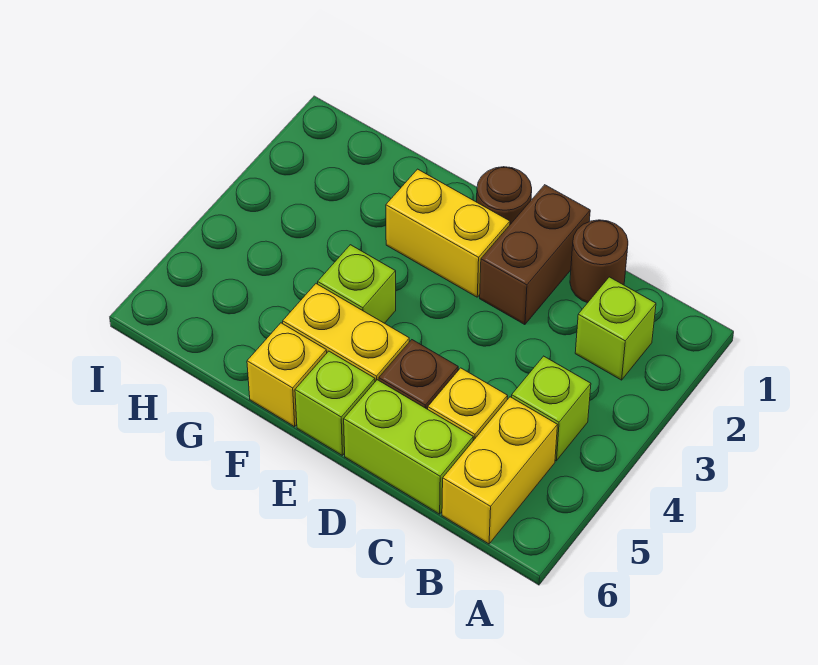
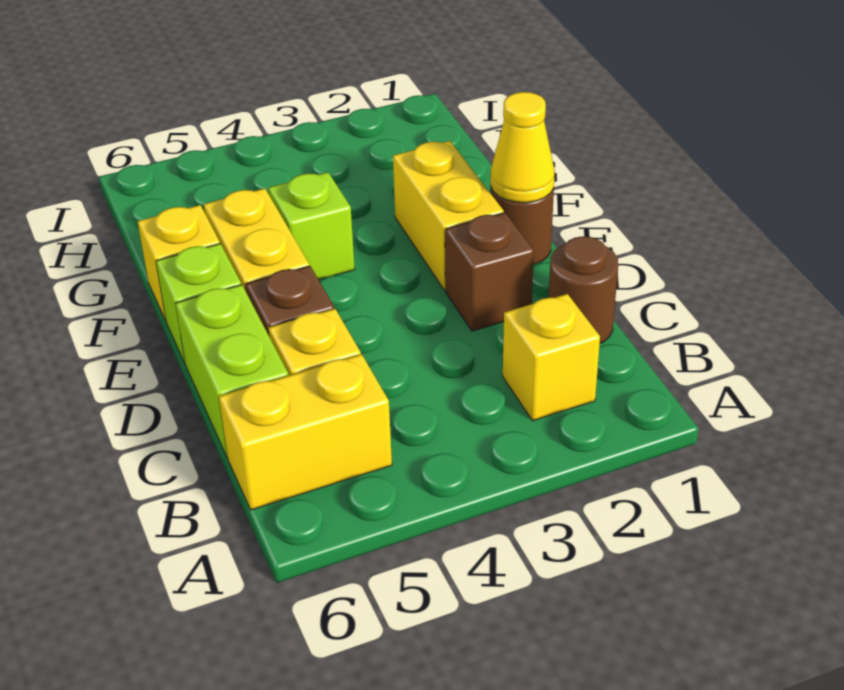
lime 1x1 brick [575,277,656,380] -> yellow 1x1 brick [503,294,600,421]
lime 1x1 brick [511,356,591,461] -> none
brown 1x2 brick [480,185,590,325] -> brown 1x1 brick [445,213,534,331]
none -> yellow 1x1 cone [490,92,555,203]

